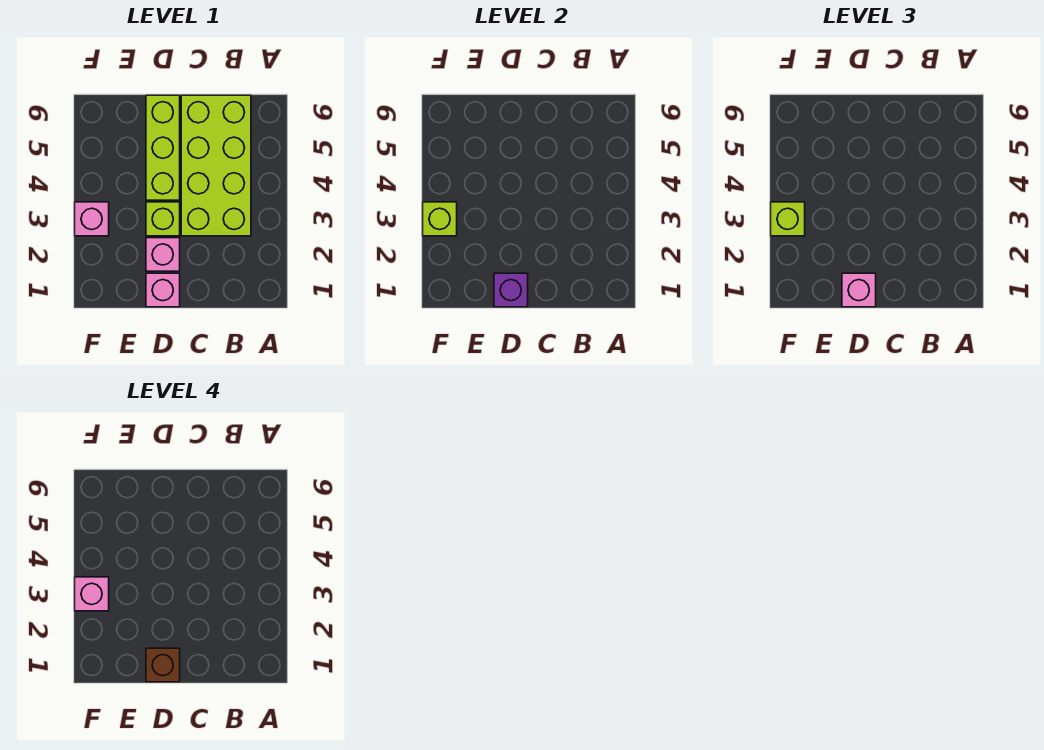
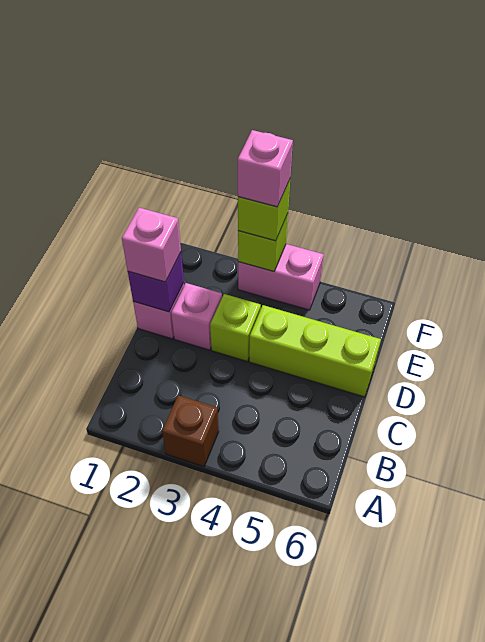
lime 2x4 brick [181,95,251,236] -> none
brown 1x1 brick [146,648,180,682] -> brown 1x1 brick moved to [162,395,219,467]
pink 1x1 brick [75,202,109,236] -> pink 1x2 brick [238,244,324,310]

